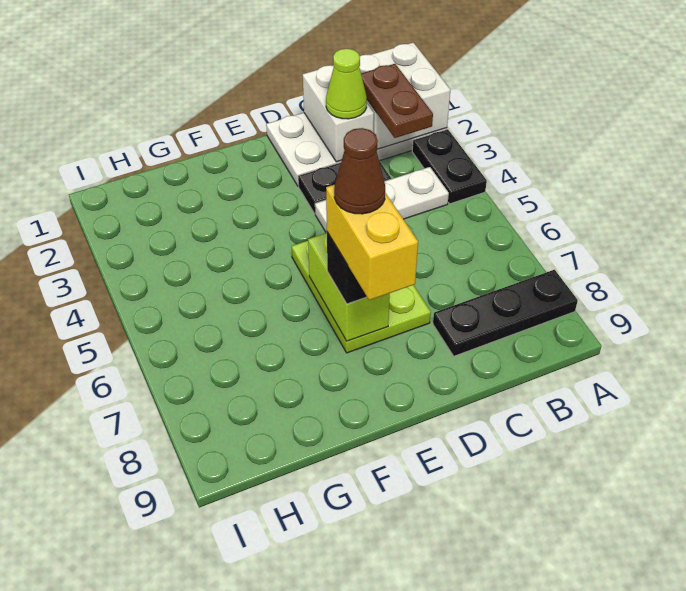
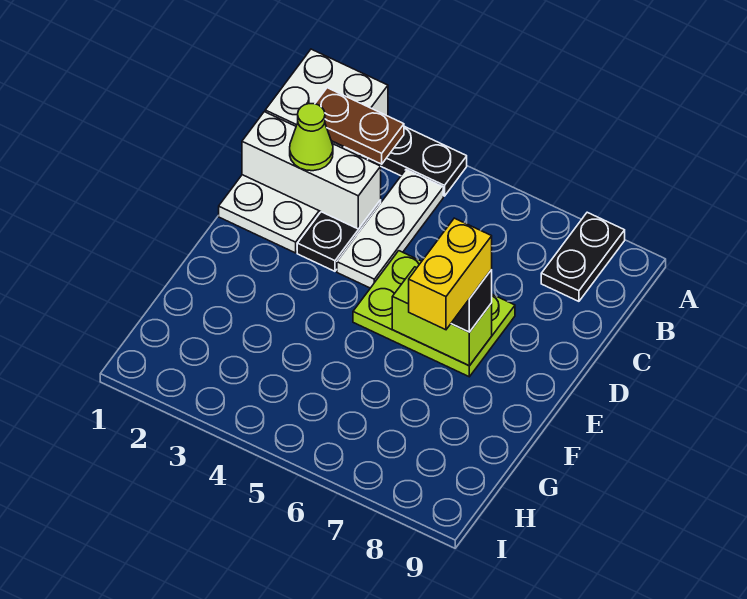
black 1x3 plate [433,270,578,356] -> black 1x2 plate [541,212,625,301]
white 1x2 brick [303,65,374,162] -> white 1x3 brick [242,112,381,229]
yellow 1x2 brick [326,185,418,300] -> yellow 1x2 brick turned to [409,218,492,330]
brown 1x1 cone [334,128,385,214] -> none

